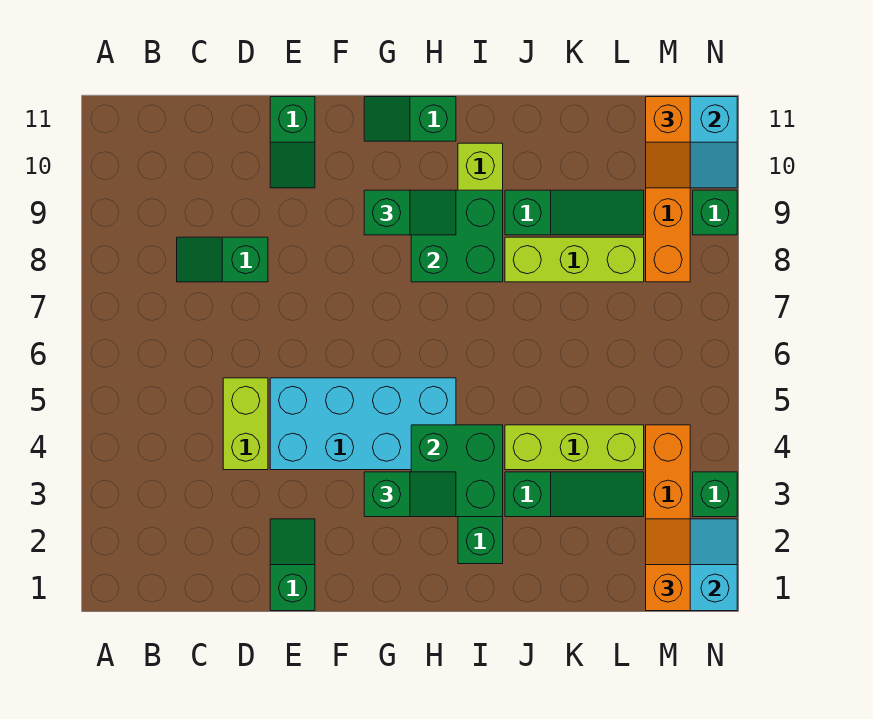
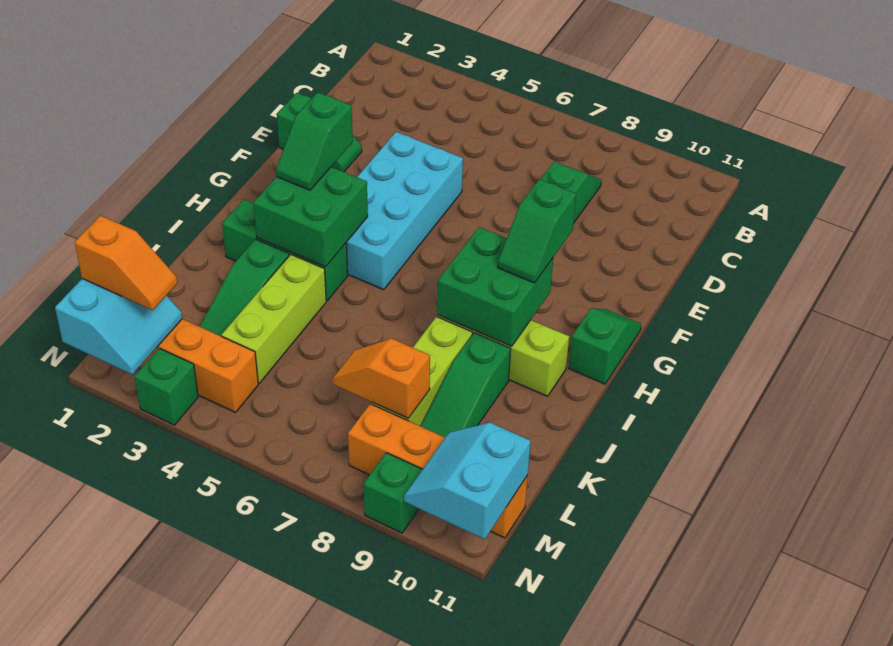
lime 1x2 brick [223,378,268,470] -> none
green 1x2 slope [270,97,315,188] -> none
orange 1x2 slope [646,97,690,188] -> orange 1x2 slope moved to [333,339,430,418]

